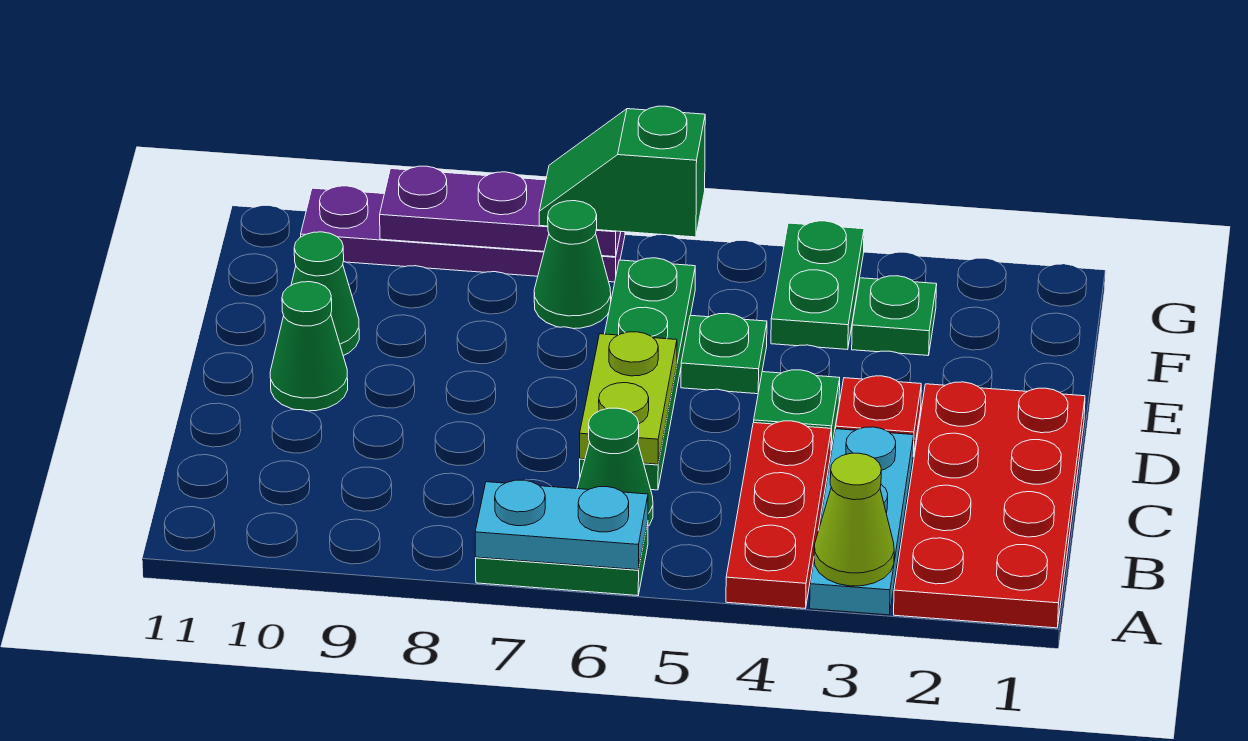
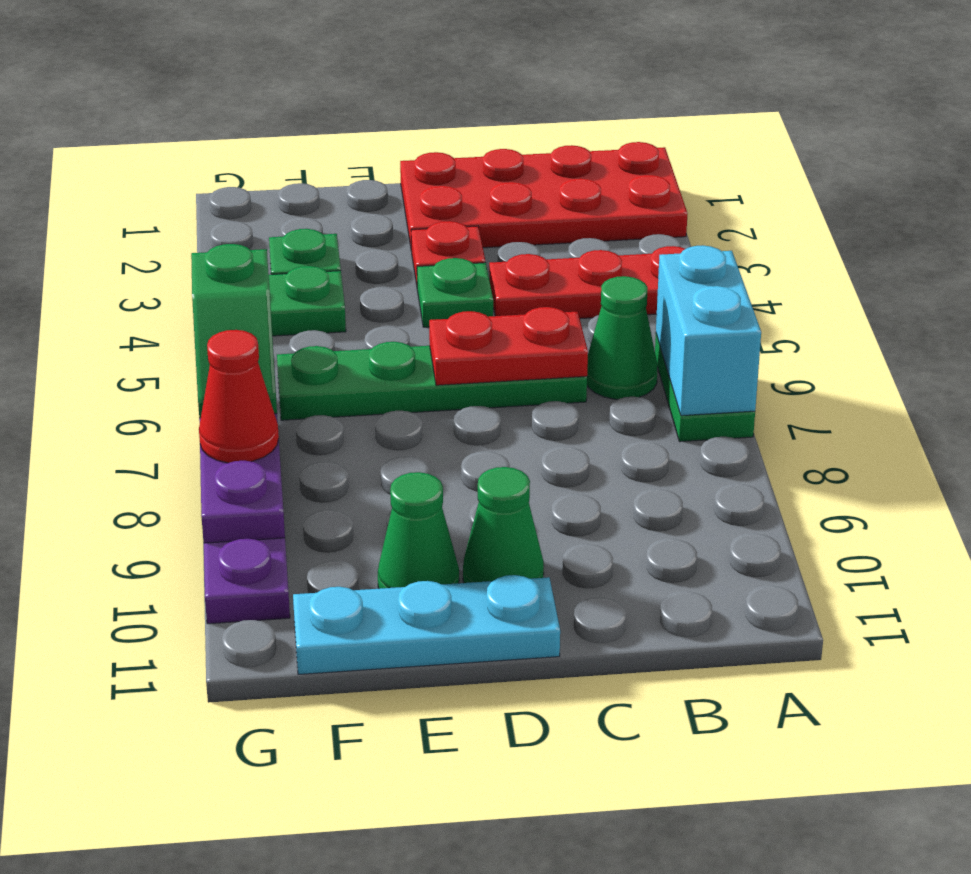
cyan 1x3 plate [810,427,914,615] -> cyan 1x3 plate moved to [293,575,560,675]
lime 1x1 cone [814,453,894,586] -> none
cyan 1x2 plate [475,480,648,570] -> cyan 1x2 brick [656,245,761,416]
lime 1x2 plate [580,332,677,464] -> red 1x2 plate [429,307,588,385]
green 1x1 plate [681,313,767,394] -> none
green 1x1 cone [534,201,611,329] -> none
none -> red 1x1 cone [199,330,279,463]

